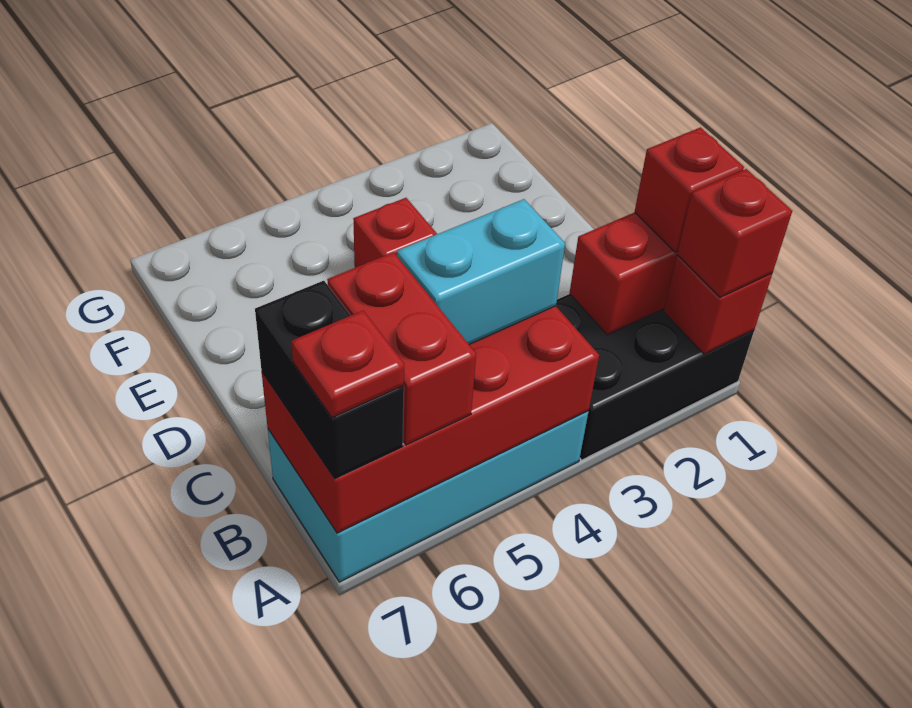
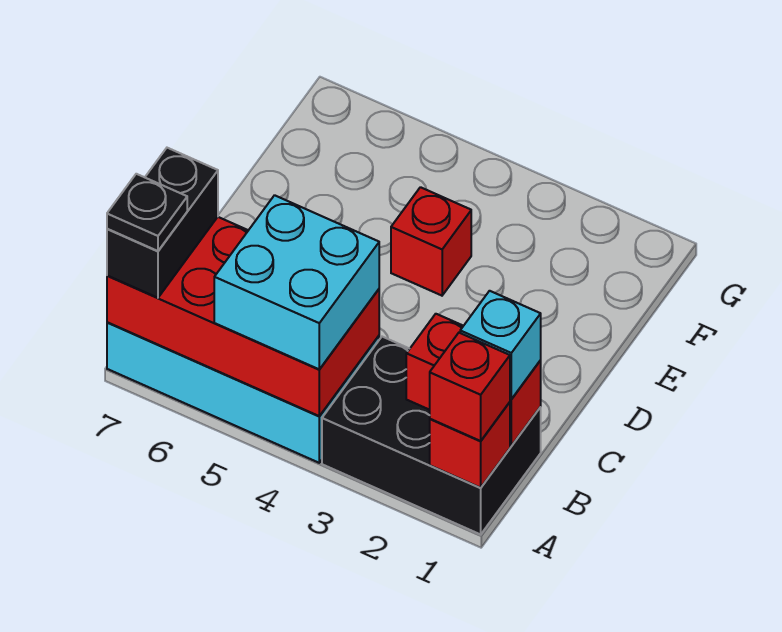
red 1x2 brick [327,252,476,445] -> none
red 1x1 plate [291,311,404,418] -> black 1x1 plate [107,174,187,251]
red 1x1 brick [635,127,744,252] -> cyan 1x1 brick [460,291,541,399]
cyan 1x2 brick [397,199,565,344] -> cyan 2x2 brick [214,195,379,369]

